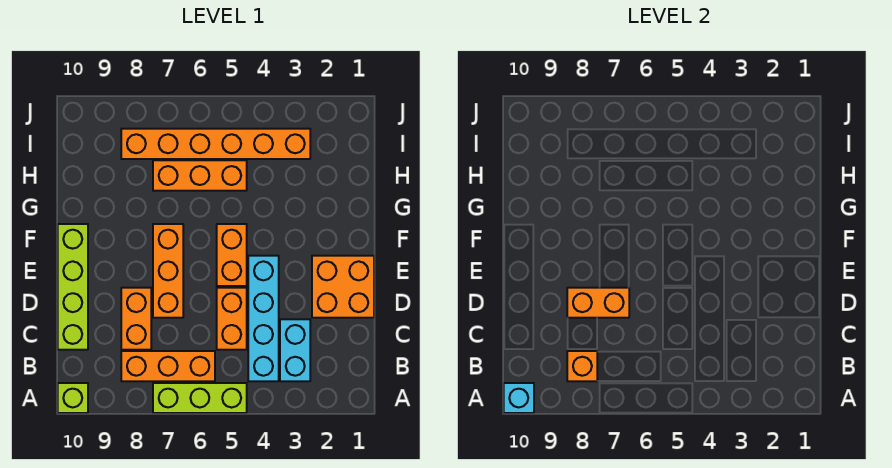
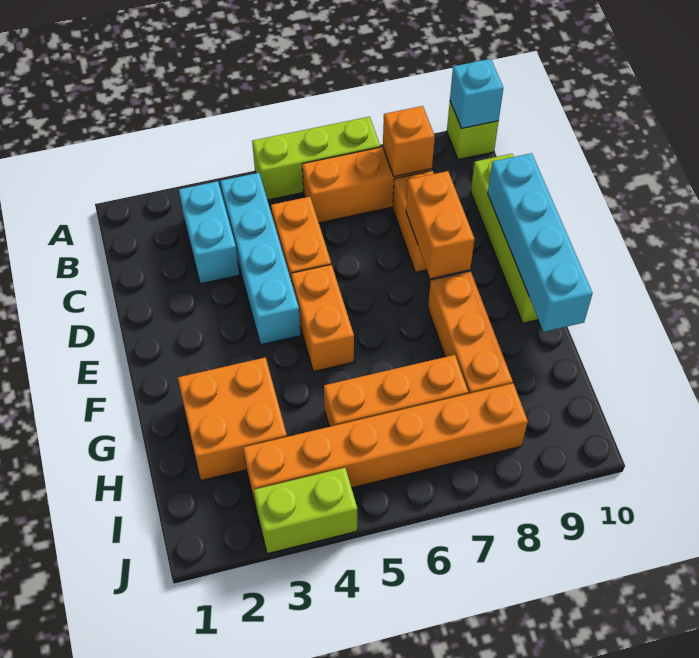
orange 2x2 brick [312,256,374,318] -> orange 2x2 brick moved to [178,357,287,481]
orange 1x3 brick [153,224,183,318] -> orange 1x3 brick moved to [428,271,513,394]
orange 1x2 brick [567,288,629,318] -> orange 1x2 brick turned to [406,171,475,278]
none -> cyan 1x4 brick [488,153,592,332]
none -> lime 1x2 brick [254,468,357,554]

